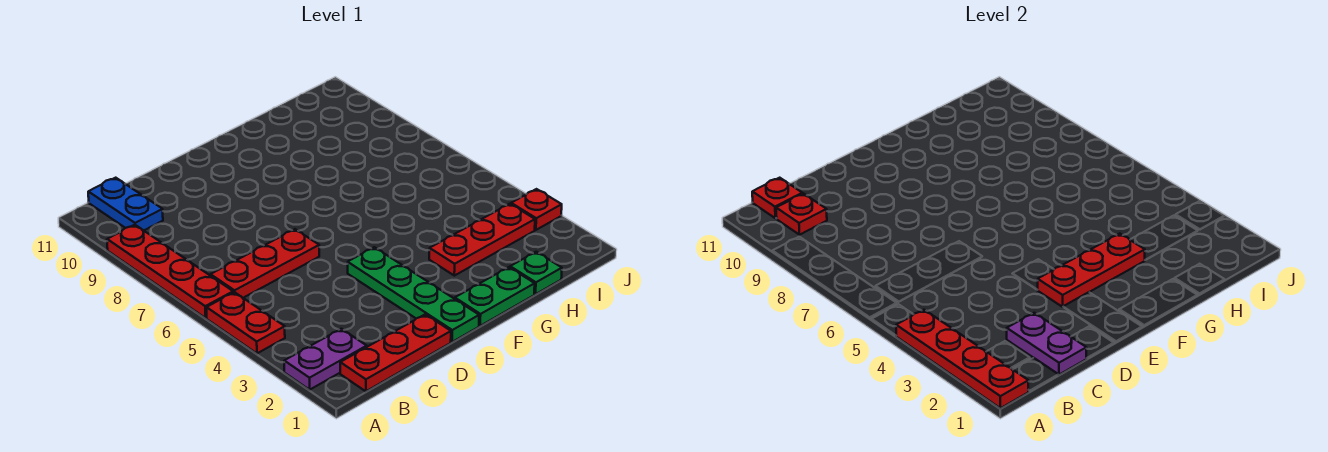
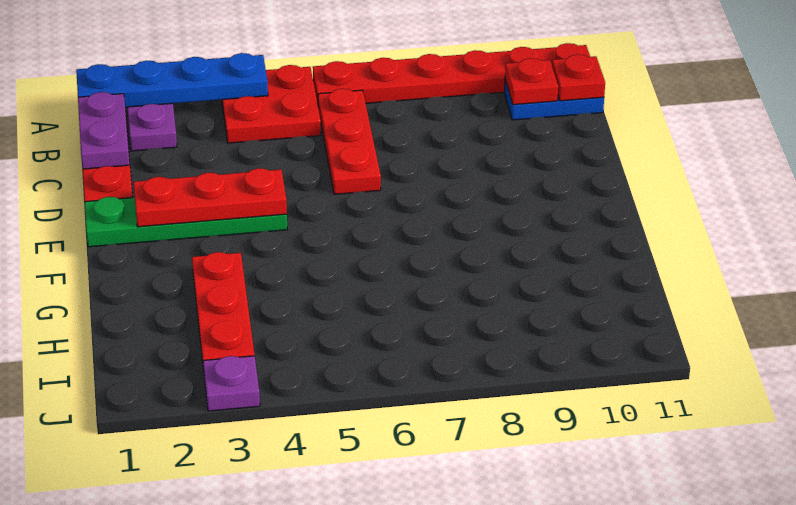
red 1x4 plate [896,310,1029,408] -> blue 1x4 plate [76,53,268,107]
red 1x2 plate [207,292,285,353] -> red 2x2 plate [222,65,321,143]
red 1x4 plate [107,225,233,318] -> red 1x6 plate [313,43,590,104]
purple 1x2 plate [1007,313,1086,375] -> purple 1x2 plate turned to [78,92,130,169]
red 1x3 plate [1038,234,1145,307] -> red 1x3 plate turned to [134,168,287,227]
green 1x2 plate [455,267,535,326] -> none
green 1x1 plate [510,252,562,294] -> none
red 1x1 plate [511,189,562,230] -> purple 1x1 plate [203,356,260,411]

